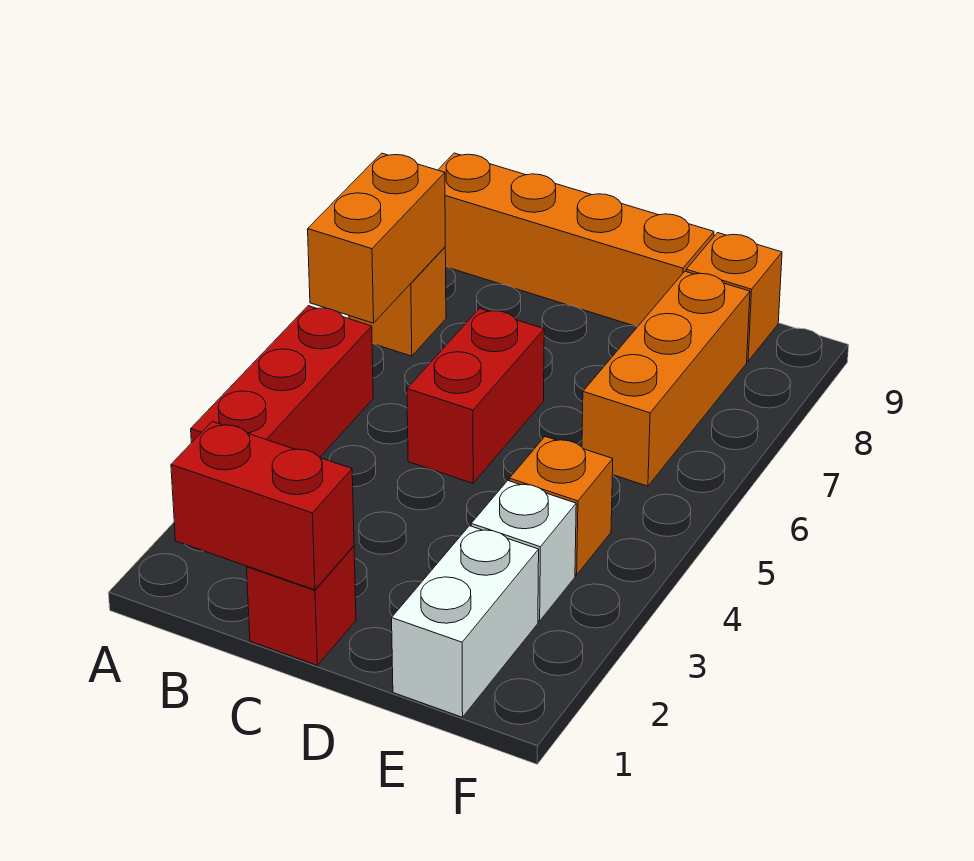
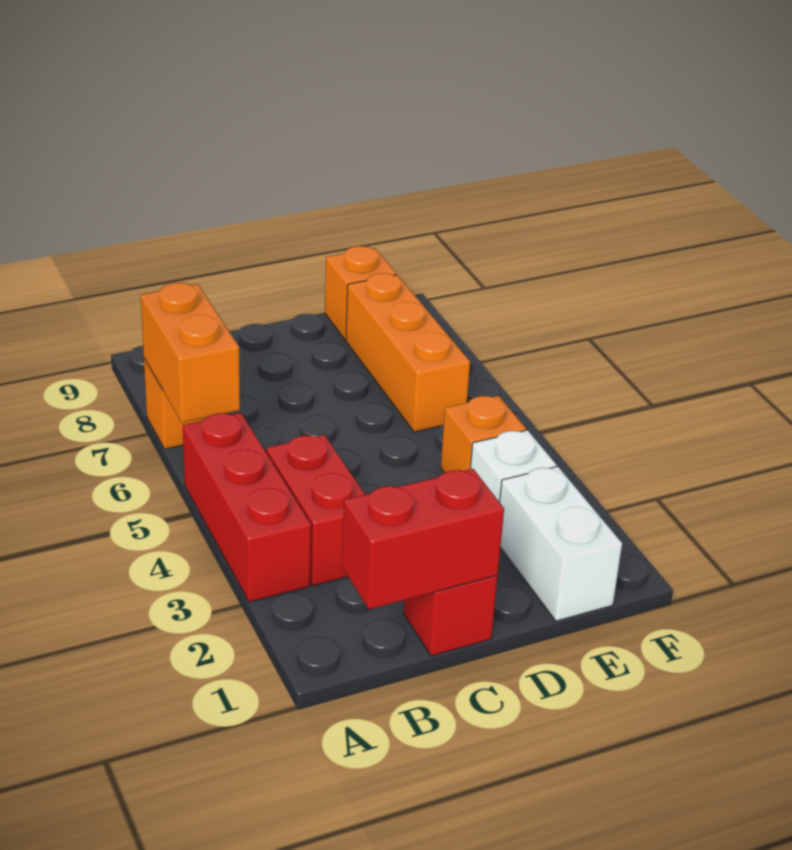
orange 1x4 brick [438,153,714,326] -> none
red 1x2 brick [407,308,544,483] -> red 1x2 brick moved to [266,435,365,586]

